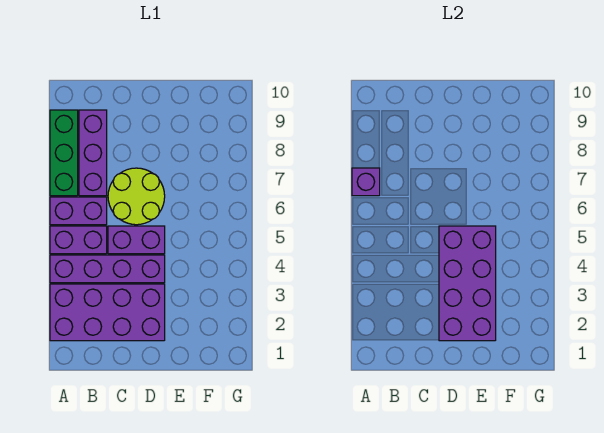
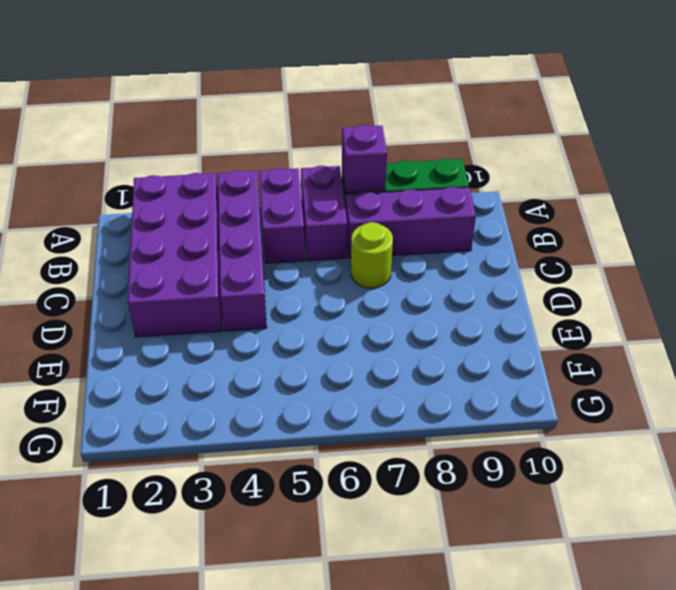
purple 1x2 brick [108,226,165,254] -> none
lime 2x2 round brick [108,168,165,225] -> lime 1x1 round brick [351,222,393,288]
purple 2x4 brick [439,226,496,341] -> none

